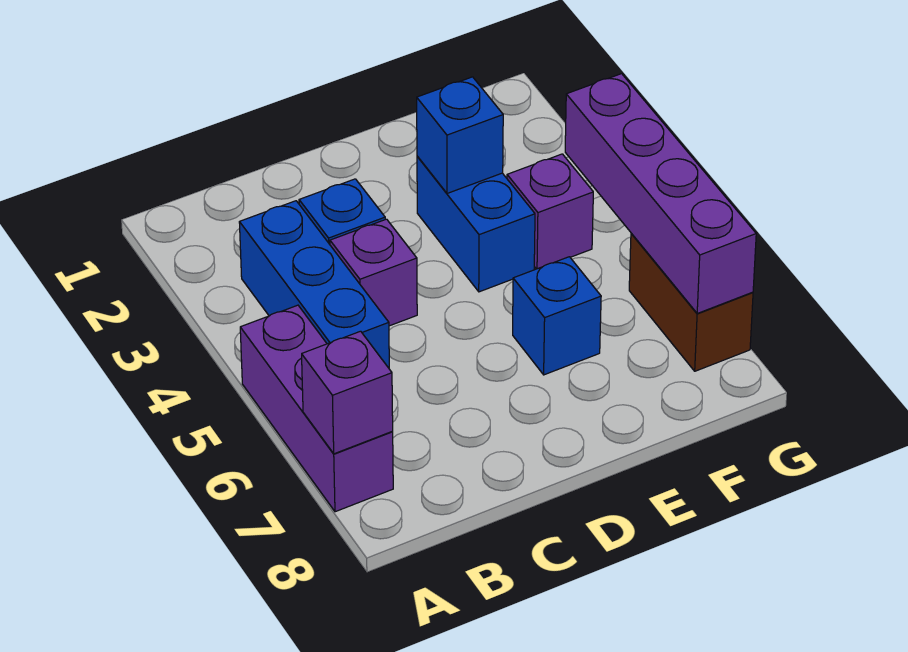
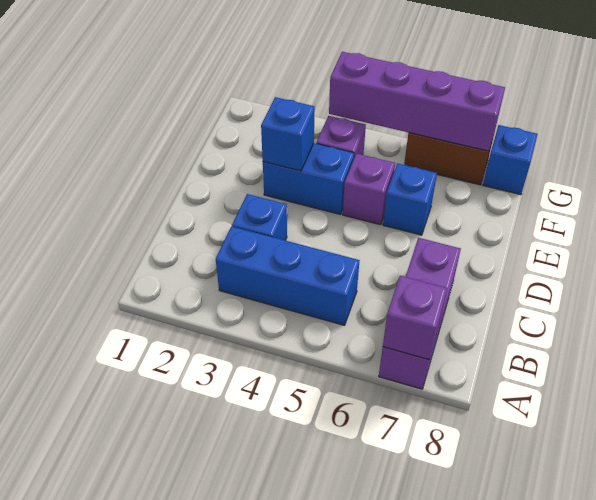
purple 1x3 brick [240,305,393,512] -> purple 1x3 brick turned to [379,238,461,389]
purple 1x1 brick [330,219,417,326] -> purple 1x1 brick moved to [343,153,395,225]
none -> blue 1x1 brick [483,125,538,195]

